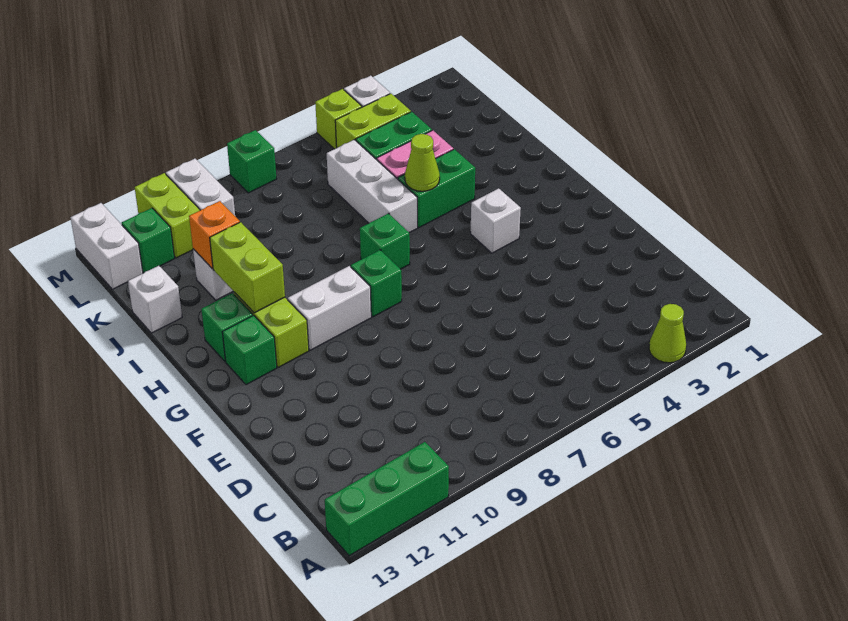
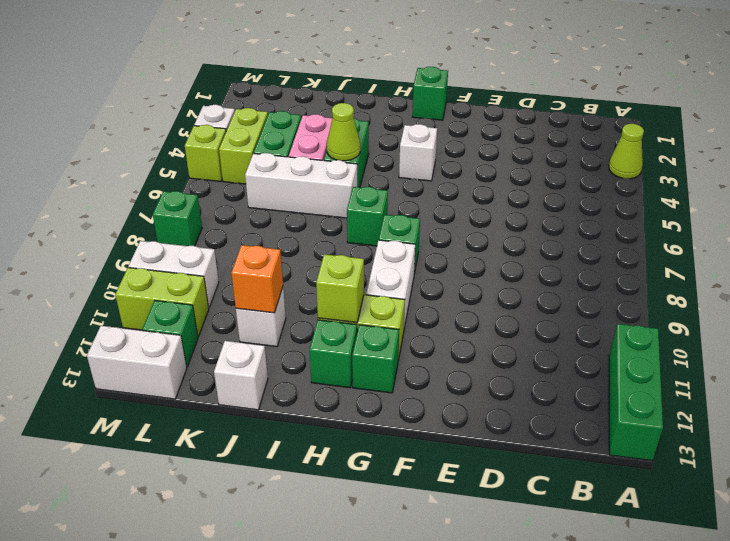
none -> green 1x1 brick [412,67,448,120]
lime 1x2 brick [210,222,285,313] -> lime 1x1 brick [316,254,364,323]

